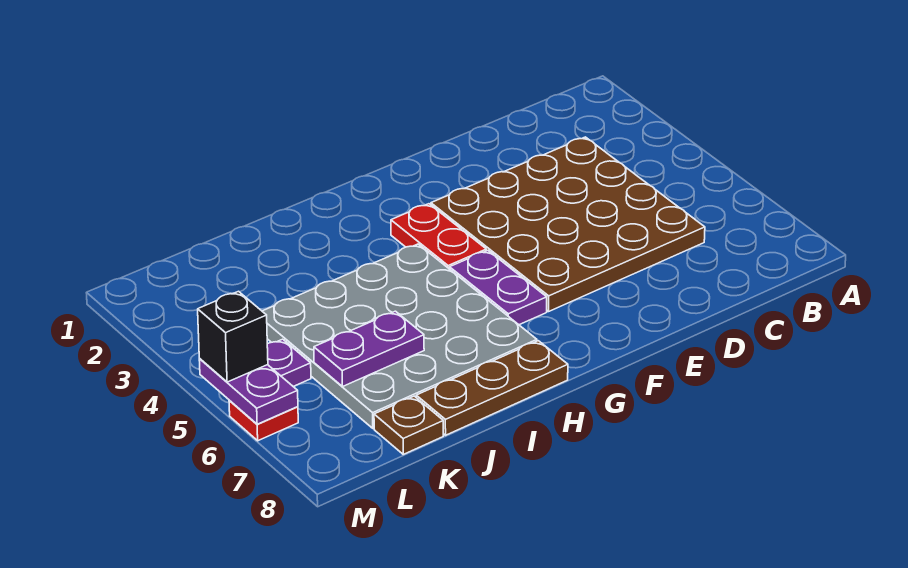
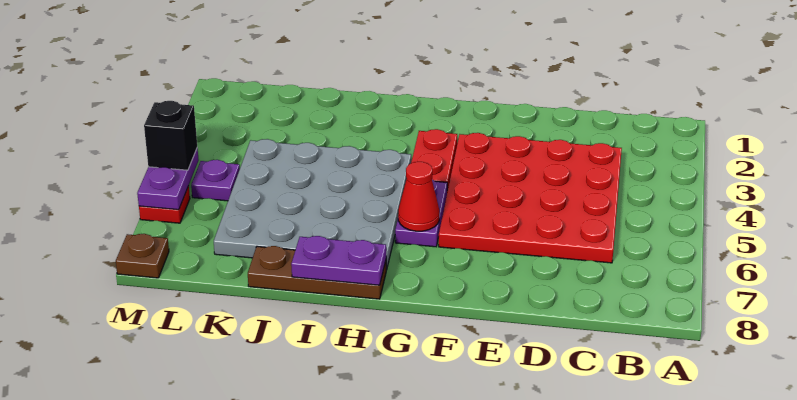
brown 4x4 plate [431,137,705,312] -> red 4x4 plate [439,133,622,263]
none -> red 1x1 cone [398,162,439,231]
purple 1x2 plate [314,311,424,387] -> purple 1x2 plate moved to [291,236,386,285]
brown 1x1 plate [374,396,443,454] -> brown 1x1 plate moved to [116,234,169,278]

